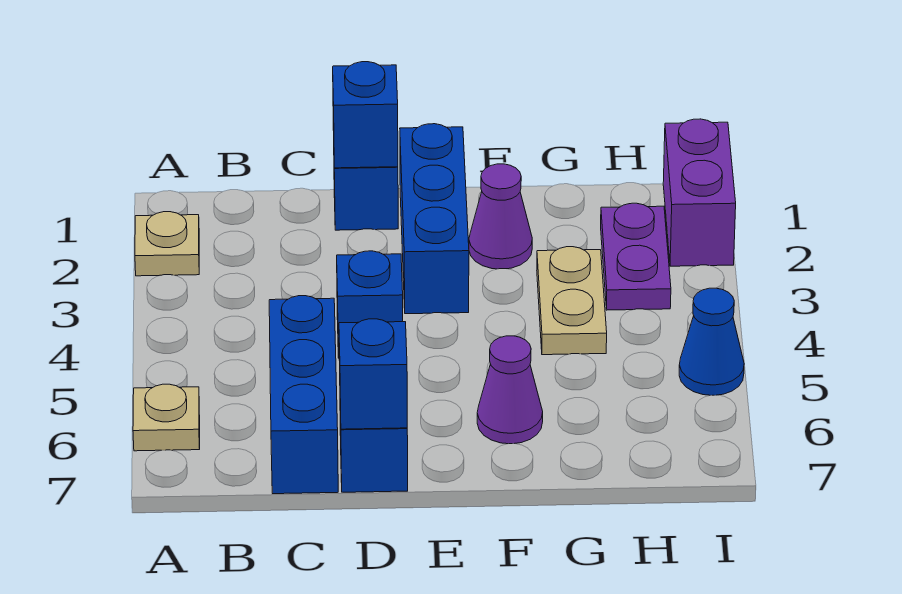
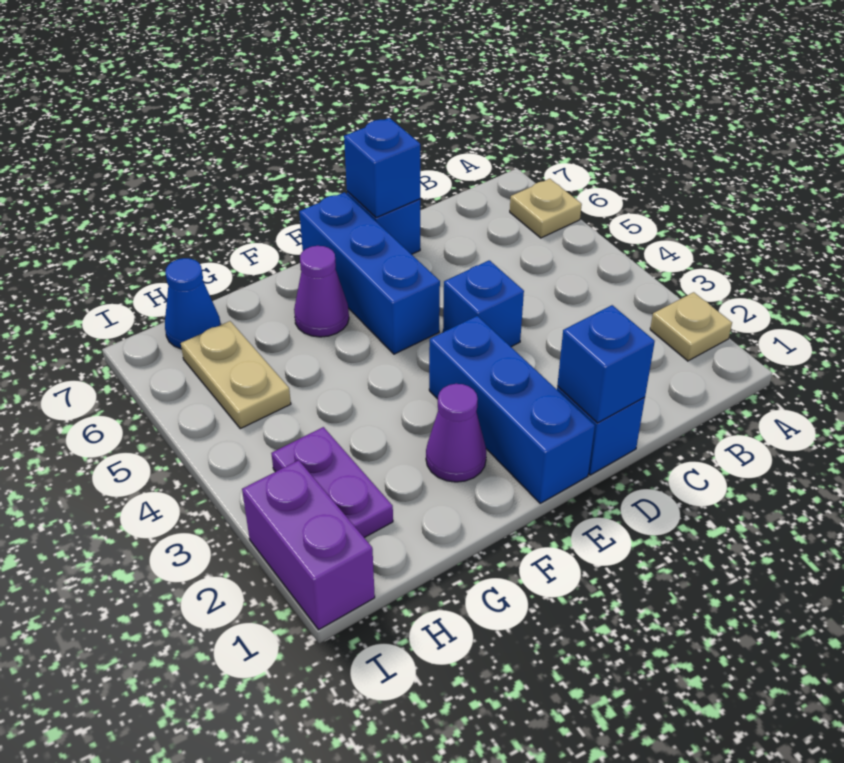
blue 1x3 brick [269,296,338,494] -> blue 1x3 brick moved to [299,192,440,354]
tan 1x2 plate [537,247,607,355] -> tan 1x2 plate moved to [181,321,291,429]
blue 1x1 cone [679,288,744,395] -> blue 1x1 cone moved to [165,258,221,349]

